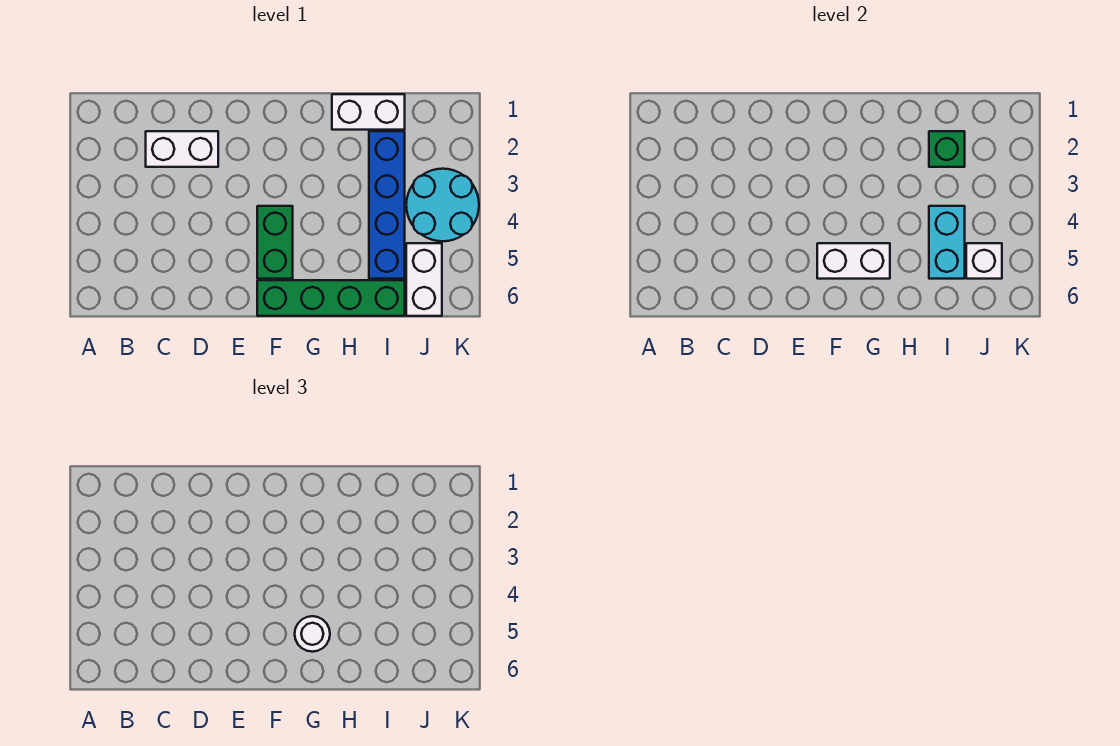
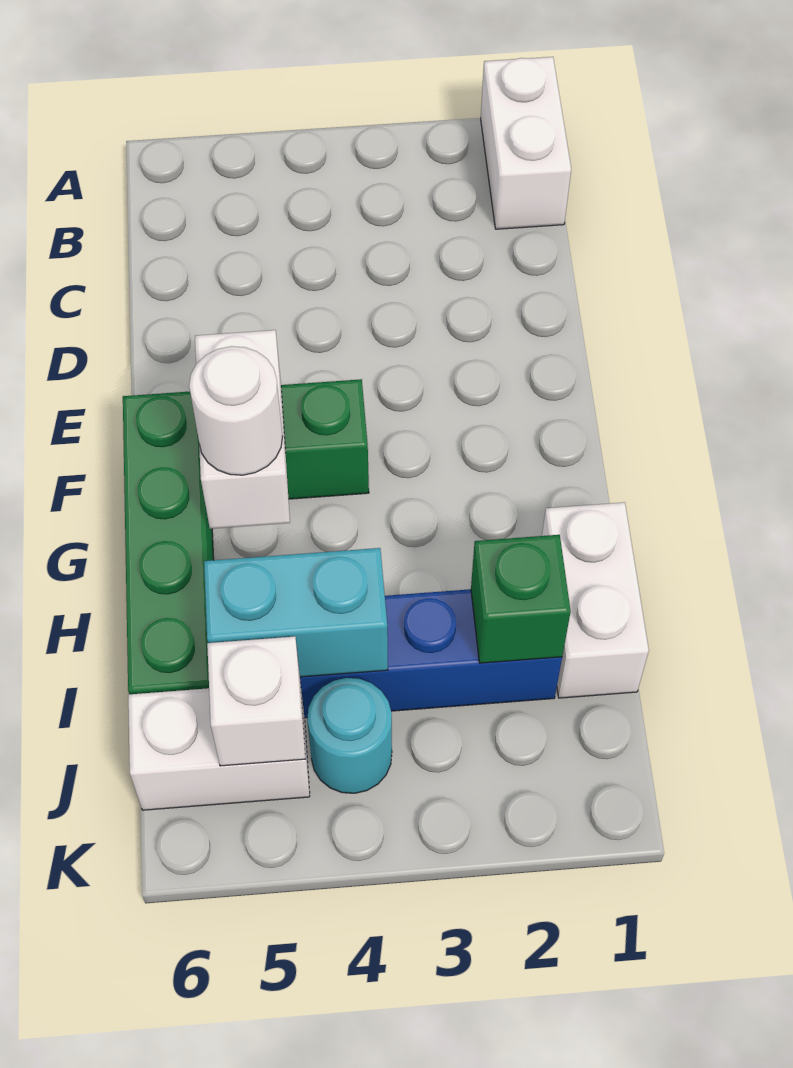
white 1x2 brick [146,131,218,167] -> white 1x2 brick moved to [481,57,571,229]
cyan 2x2 round brick [406,169,479,241] -> cyan 1x1 round brick [307,678,392,793]

